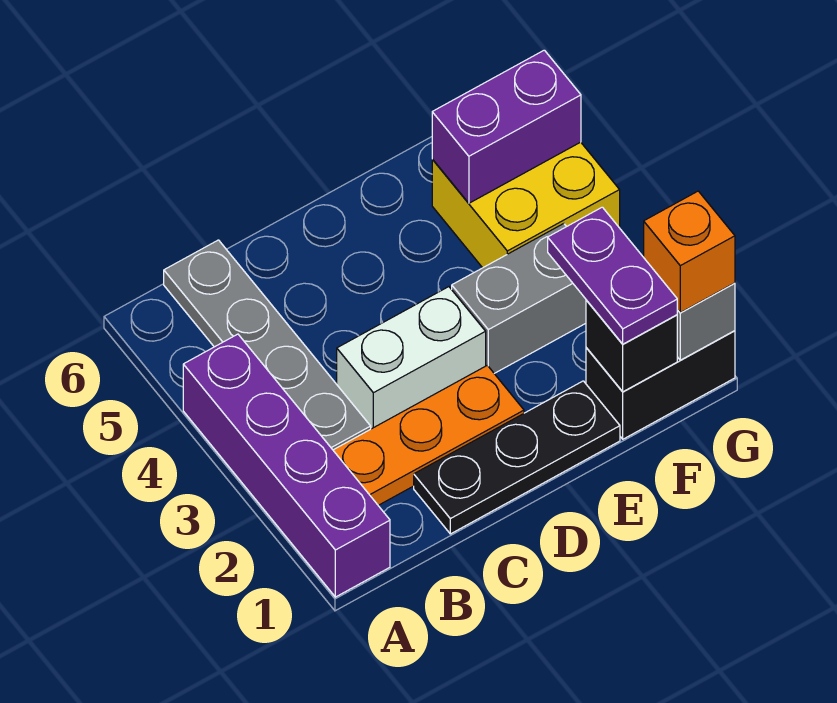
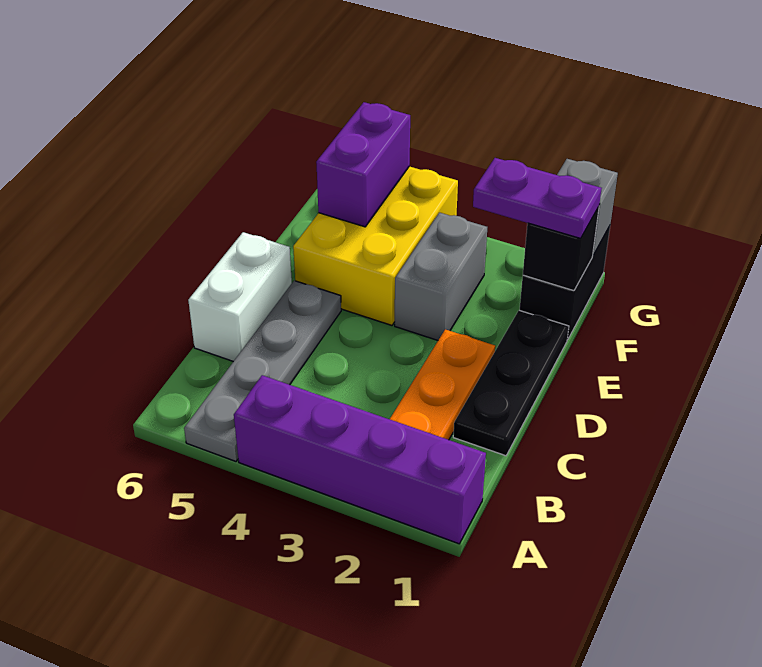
grey 1x4 plate [164,240,371,450] -> grey 1x4 plate turned to [184,281,341,461]
white 1x2 brick [337,287,486,429] -> white 1x2 brick moved to [188,232,292,361]
yellow 2x2 brick [432,142,620,268] -> yellow 2x3 brick [293,166,458,325]
orange 1x1 brick [644,191,735,313] -> none

